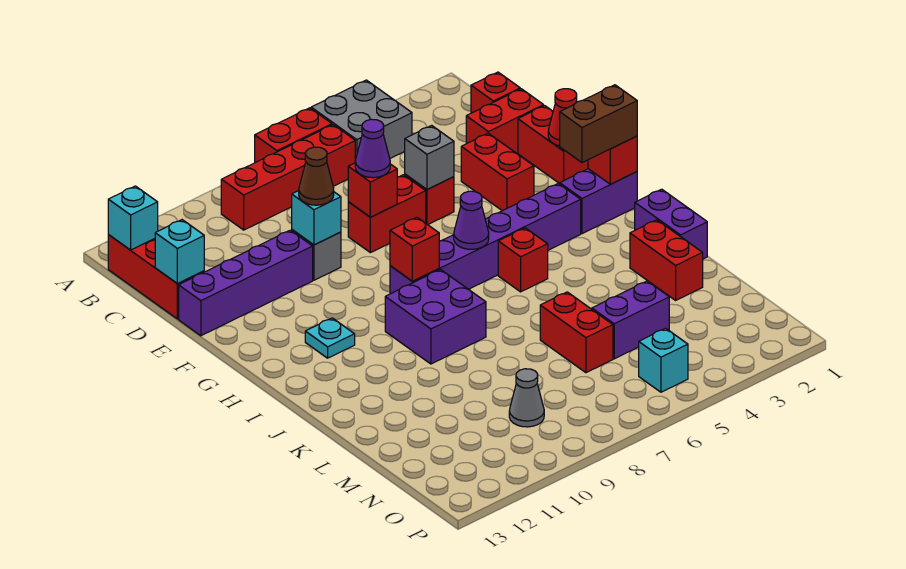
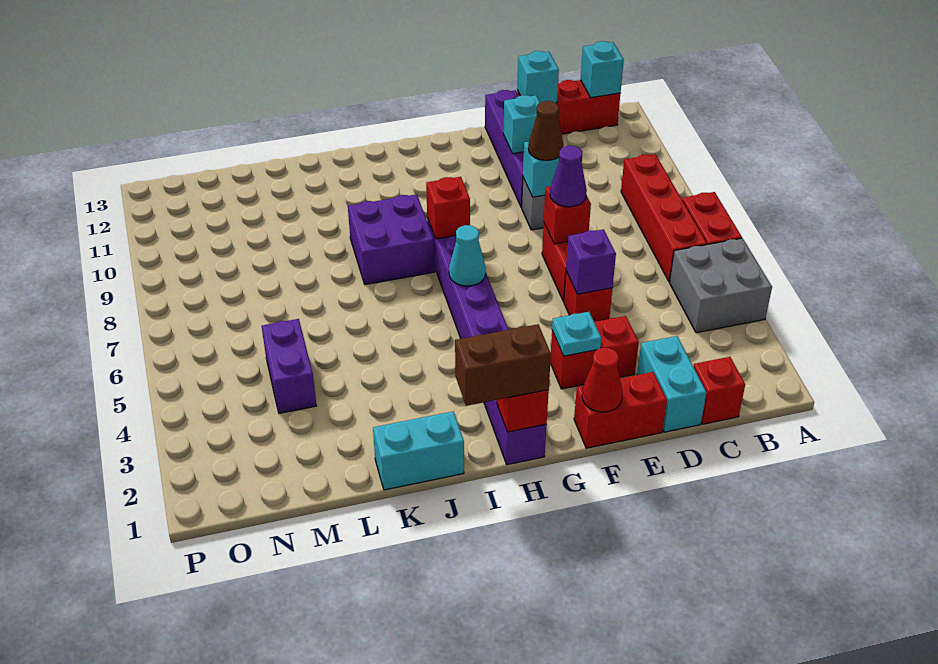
red 1x2 brick [466,89,544,153] -> cyan 1x2 brick [637,336,706,432]
grey 1x1 brick [405,125,454,190] -> purple 1x1 brick [566,229,616,294]
brown 1x2 brick [560,85,637,163] -> brown 1x2 brick turned to [455,324,551,406]
purple 1x1 cone [454,191,489,249] -> cyan 1x1 cone [449,225,486,286]
cyan 1x1 plate [305,318,355,358] -> cyan 1x1 plate moved to [552,312,601,356]
red 1x1 brick [498,228,548,292] -> none
purple 1x2 brick [635,189,707,259] -> cyan 1x2 brick [373,411,464,490]
red 1x2 brick [630,220,703,300] -> none
red 1x2 brick [540,292,613,373] -> none
grey 1x1 cone [509,369,544,427] -> none
cyan 1x1 brick [639,328,688,392] -> cyan 1x1 brick moved to [503,95,540,154]

